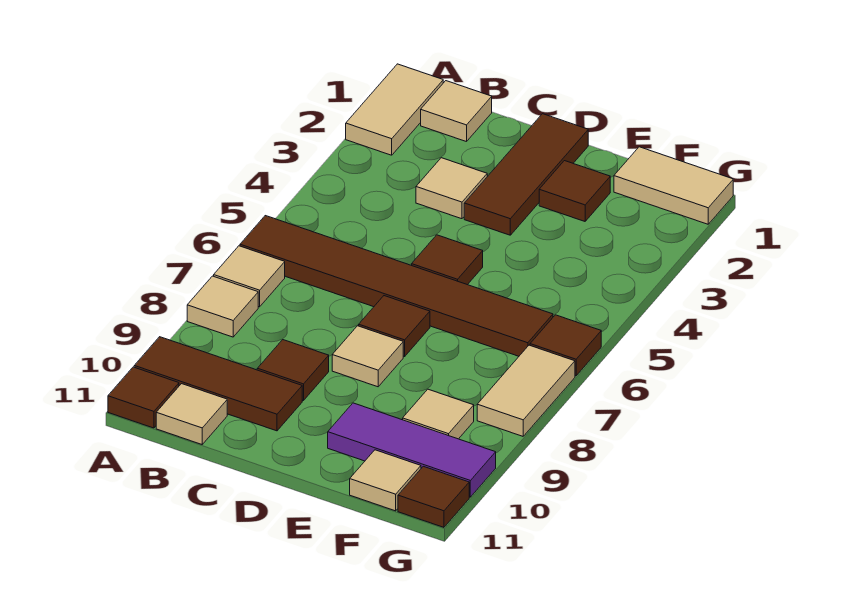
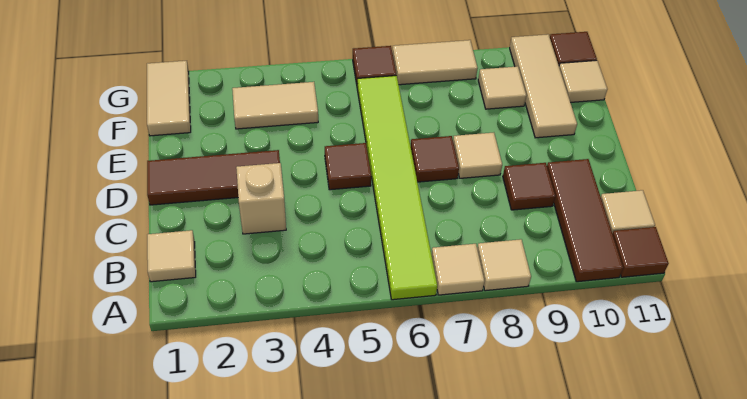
tan 1x2 tile [346,64,443,155] -> tan 1x2 tile moved to [232,82,318,129]
brown 1x6 tile [240,216,553,356] -> lime 1x6 tile [357,76,437,300]
tan 1x1 tile [416,158,487,219] -> tan 1x1 brick [236,163,286,234]
brown 1x1 tile [539,161,610,221] -> none
purple 1x3 tile [328,403,496,497] -> tan 1x3 tile [510,34,577,138]

